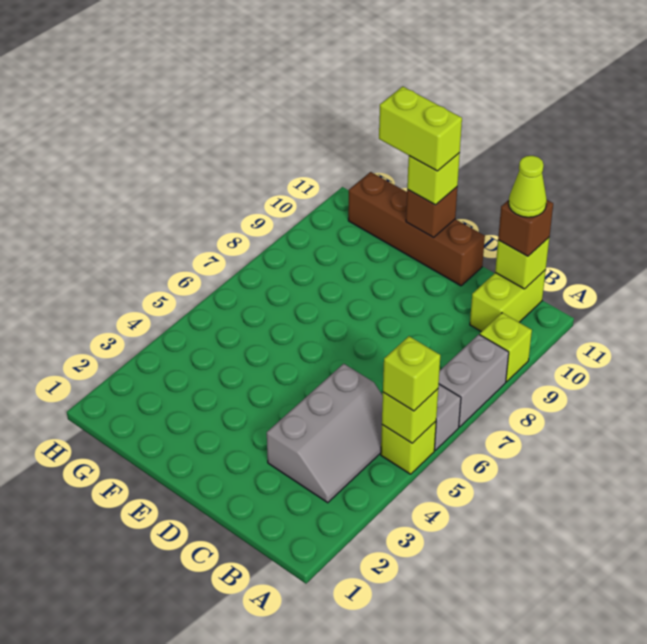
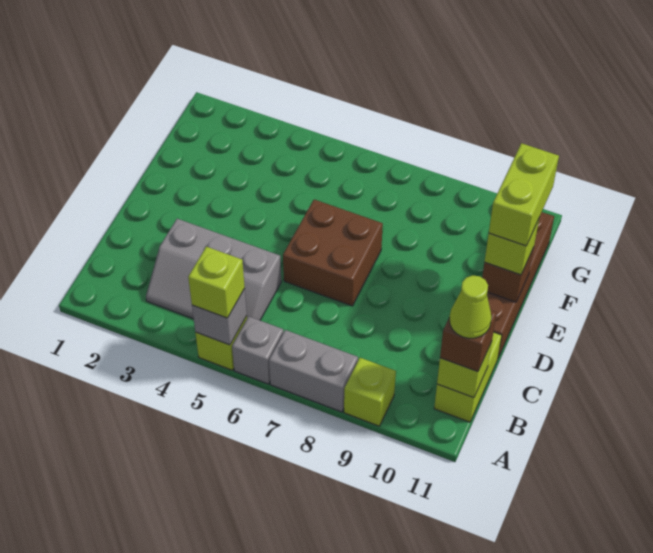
lime 1x1 brick [382,389,438,443] -> grey 1x1 brick [192,289,247,345]
lime 1x2 brick [470,270,546,332] -> lime 1x2 brick turned to [434,332,502,422]
none -> brown 2x2 brick [283,199,383,306]

